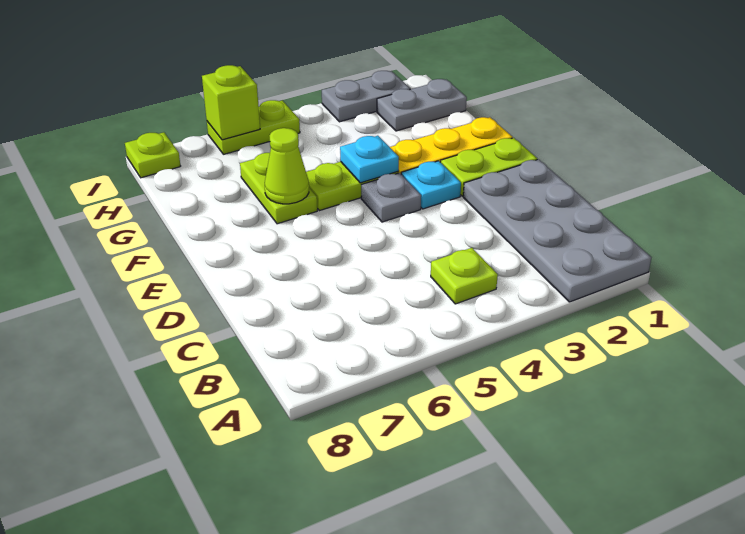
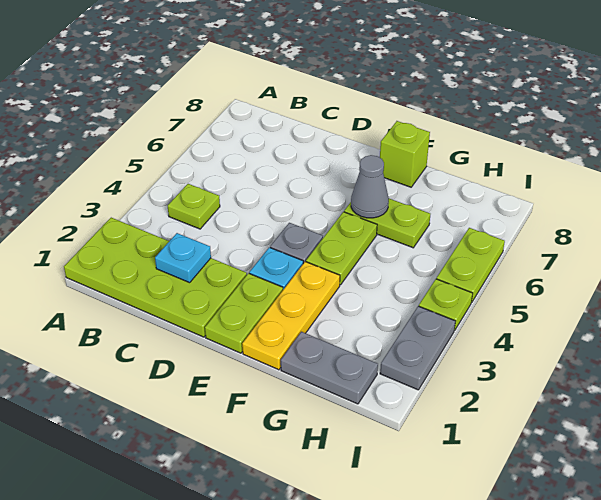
grey 2x4 plate [463,159,651,302] -> lime 2x4 plate [64,218,247,337]
cyan 1x1 plate [340,136,399,183] -> cyan 1x1 plate moved to [155,233,211,283]
lime 1x1 cone [265,128,309,204] -> grey 1x1 cone [351,155,389,218]
grey 1x2 plate [377,79,467,131] -> grey 1x2 plate turned to [281,332,378,404]
lime 1x1 brick [202,65,260,140] -> lime 1x1 brick moved to [380,121,430,187]
lime 1x1 plate [125,132,180,178] -> lime 1x1 plate moved to [419,279,473,330]

